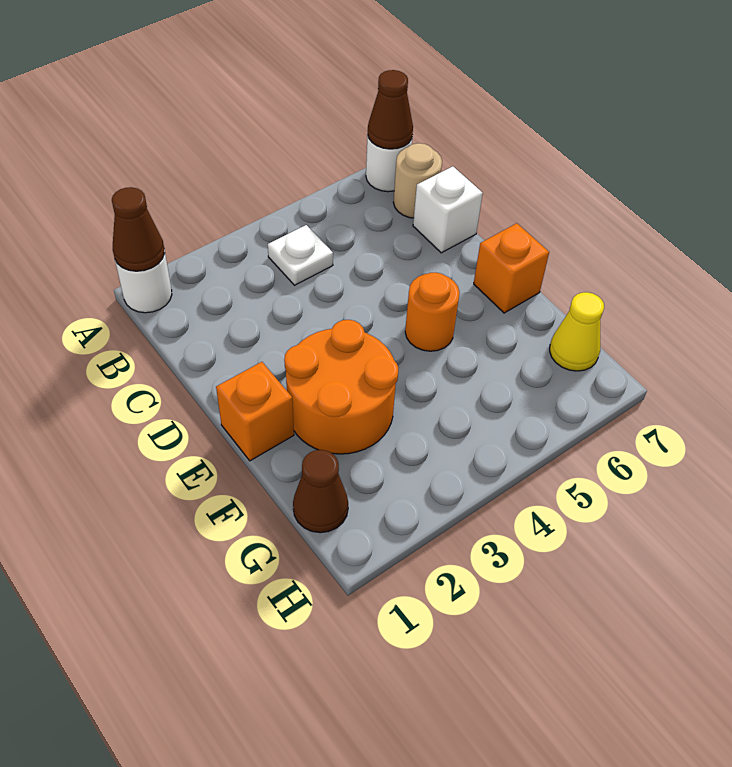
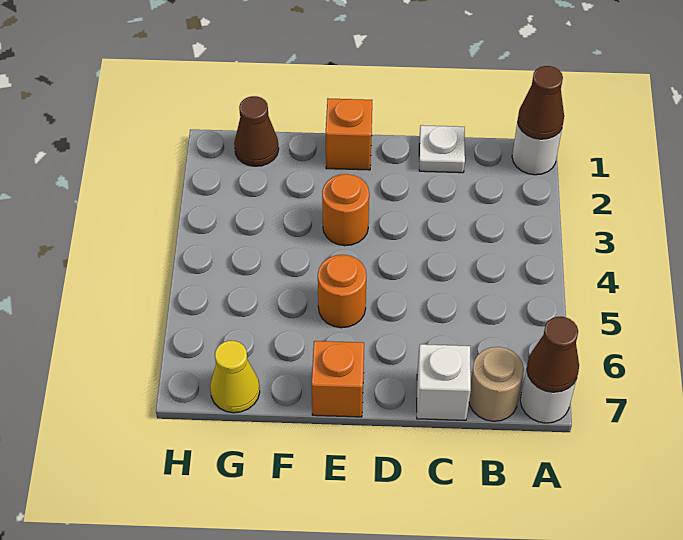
white 1x1 plate [268,225,333,285] -> white 1x1 plate moved to [419,125,465,173]
orange 2x2 round brick [284,320,398,454] -> orange 1x1 round brick [322,174,369,246]

